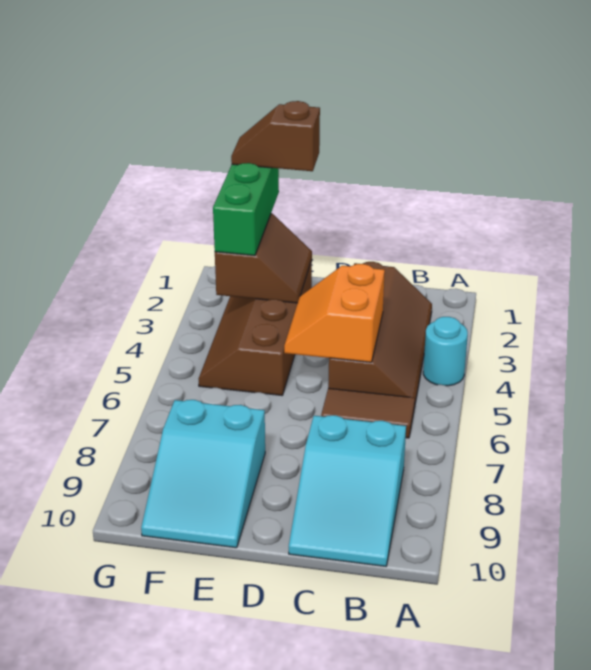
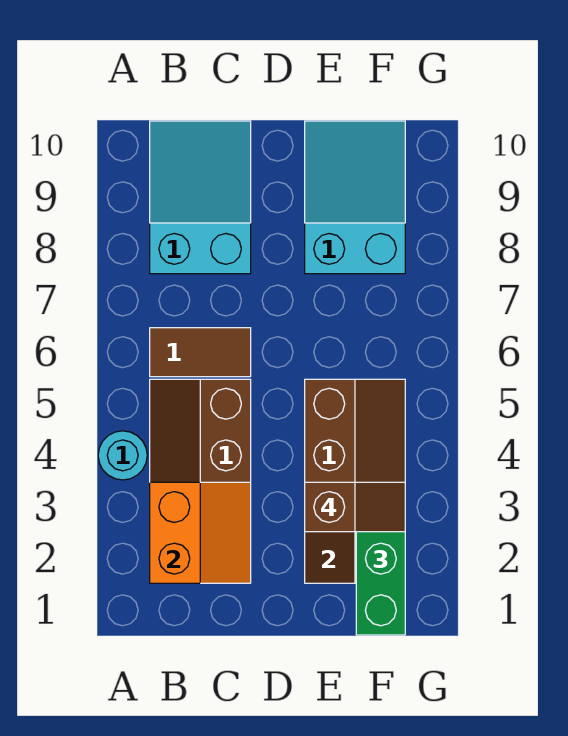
orange 2x2 slope [284,264,385,362] -> orange 2x2 slope moved to [150,482,251,583]
brown 1x2 slope [231,101,320,171] -> brown 1x2 slope moved to [305,482,405,532]

